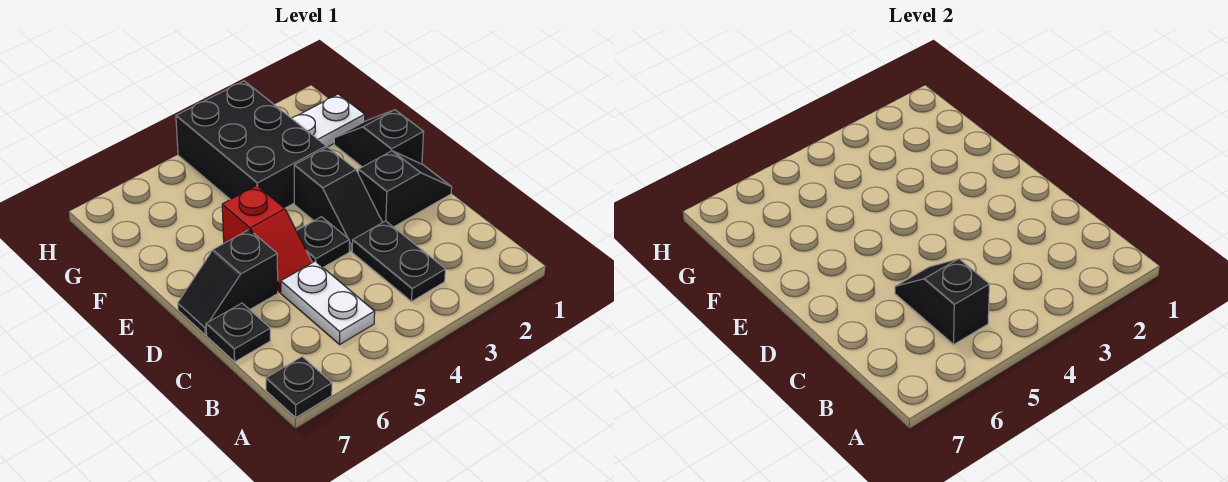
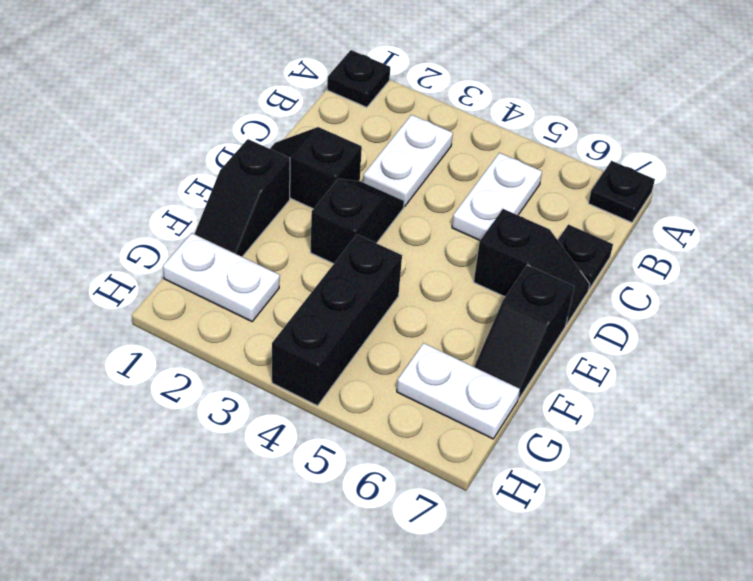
black 1x2 plate [352,221,445,301] -> white 1x2 plate [363,115,453,206]
black 1x2 slope [895,259,989,344] -> black 1x2 slope moved to [474,265,574,399]
black 1x1 plate [297,217,349,267] -> black 1x1 plate moved to [327,50,390,107]
red 1x2 slope [222,185,312,292] -> none
black 2x3 brick [176,81,326,208] -> black 1x3 brick [272,235,402,406]
none -> white 1x2 plate [397,343,520,439]

